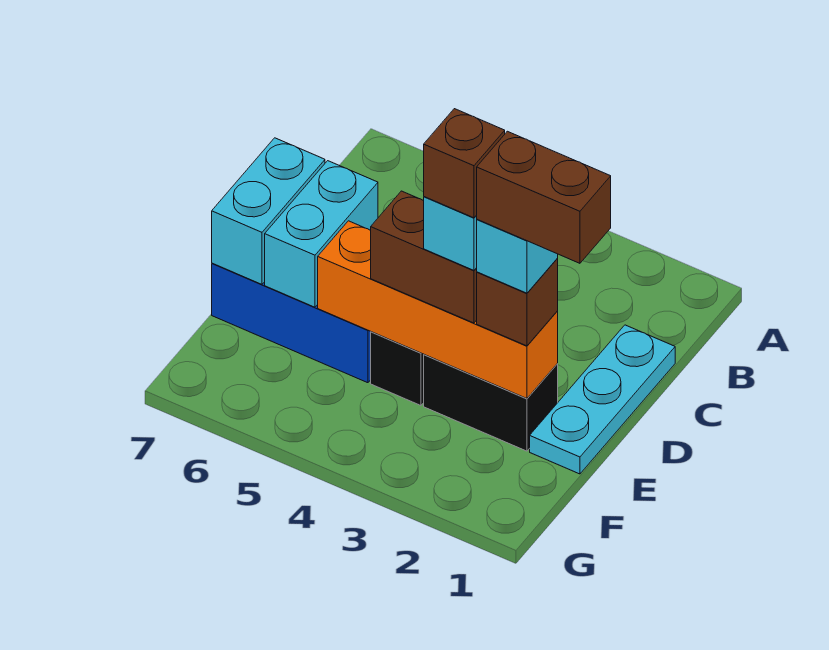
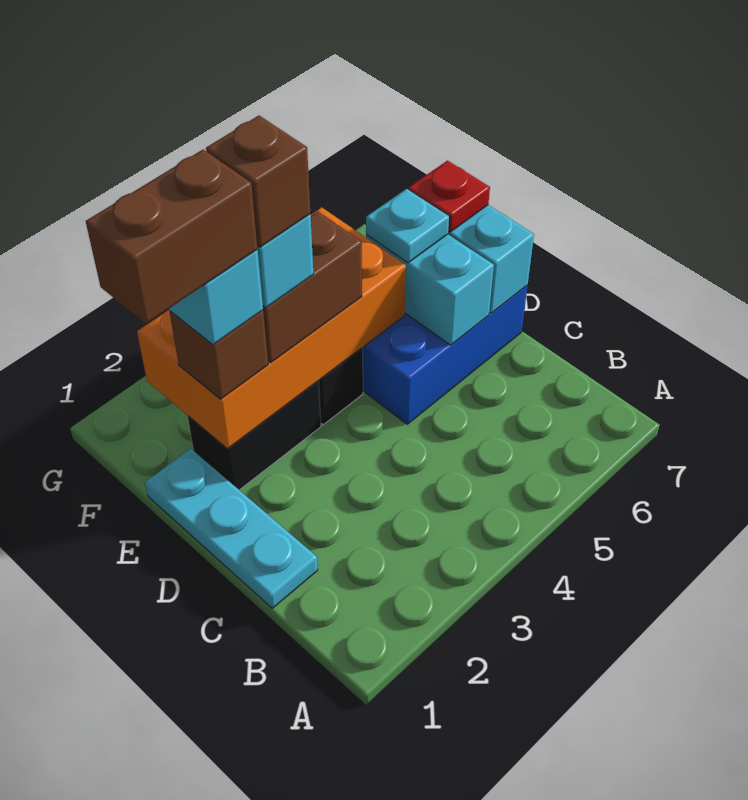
orange 1x4 brick [318,221,558,398] -> orange 2x4 brick [137,207,406,449]
none -> cyan 1x1 plate [366,189,449,263]
none -> red 1x1 plate [409,161,490,232]

